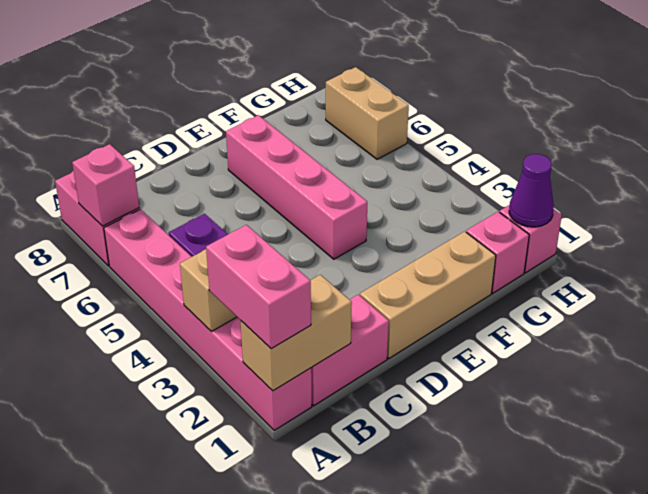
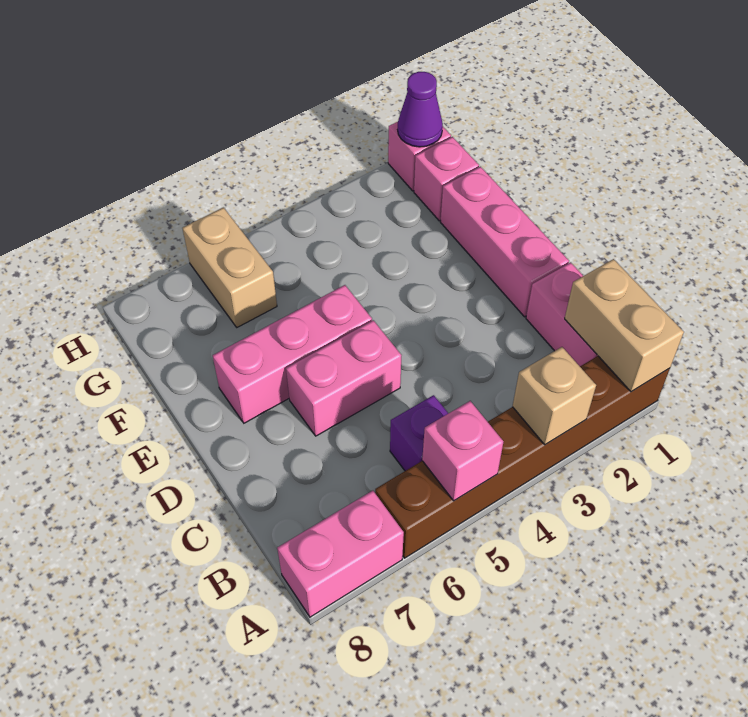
pink 1x6 brick [104,209,312,430] -> brown 1x6 brick [375,356,670,558]
pink 1x2 brick [206,225,311,349] -> pink 1x2 brick moved to [286,320,401,436]
pink 1x1 brick [72,144,139,226] -> pink 1x1 brick moved to [422,401,503,501]
tan 1x3 brick [360,231,496,358] -> pink 1x3 brick [440,167,569,317]
pink 1x4 brick [226,115,367,259] -> pink 1x3 brick [213,285,372,423]
tan 1x2 brick [326,67,409,159] -> tan 1x2 brick turned to [182,208,277,327]

